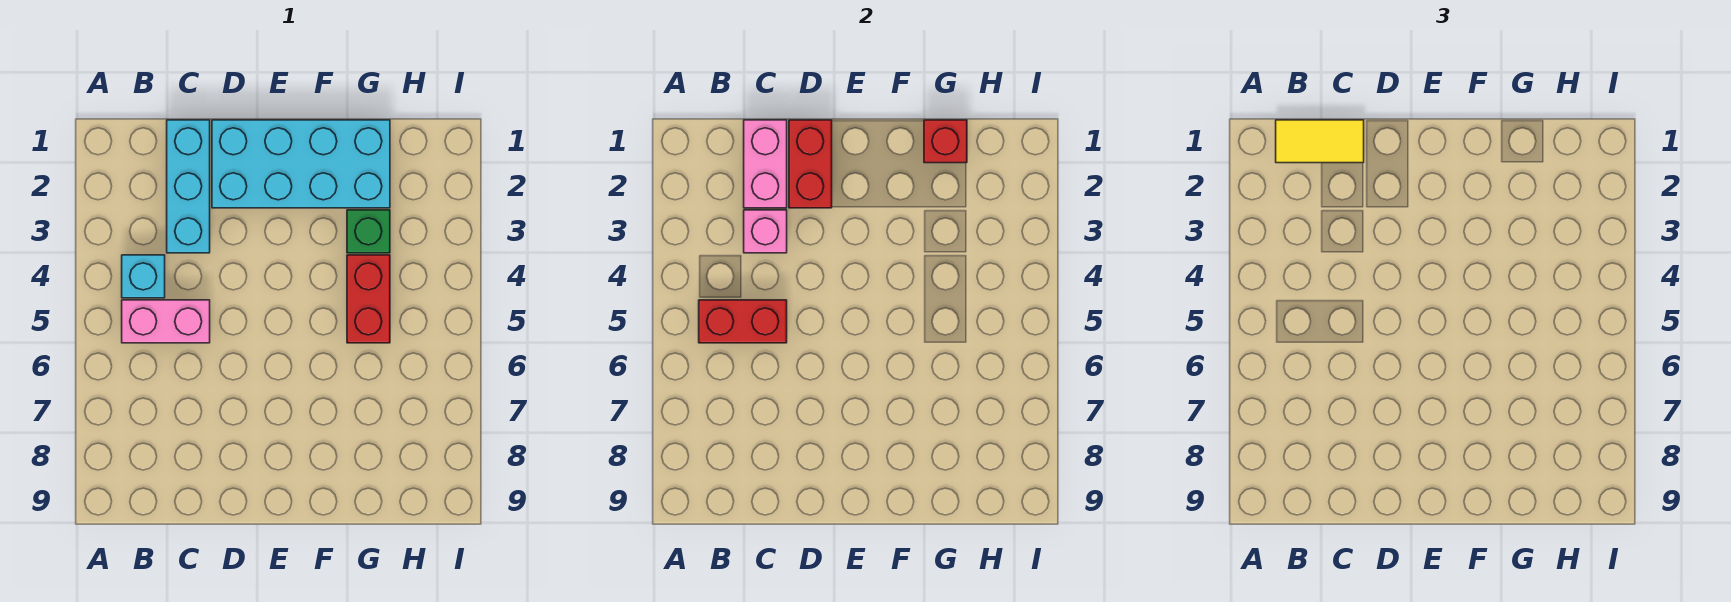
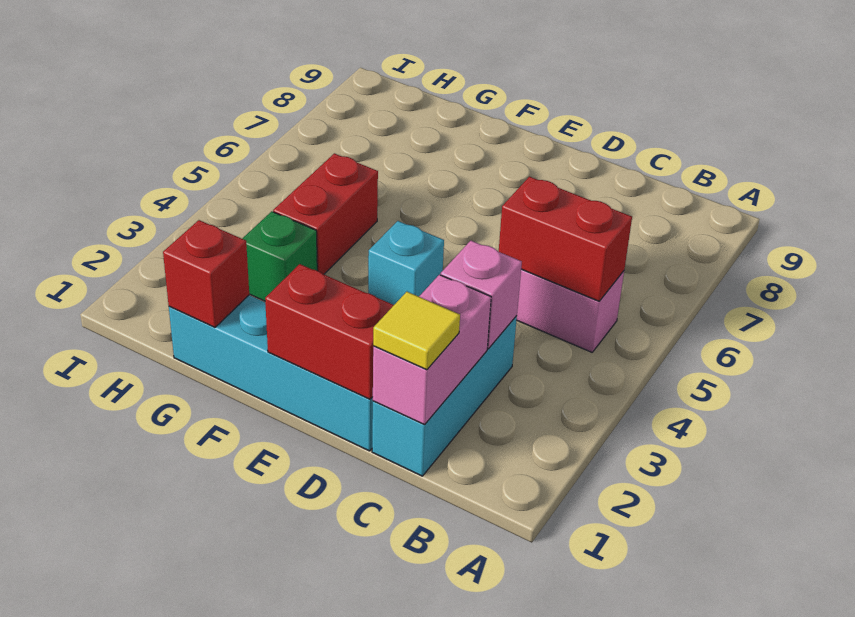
yellow 1x2 tile [1276,120,1364,163] -> yellow 1x1 tile [373,292,460,370]
cyan 1x1 brick [122,255,165,298] -> cyan 1x1 brick moved to [368,221,444,305]
cyan 2x4 brick [212,120,390,208] -> cyan 1x4 brick [169,295,373,451]
red 1x2 brick [789,120,832,208] -> red 1x2 brick turned to [265,264,394,399]

